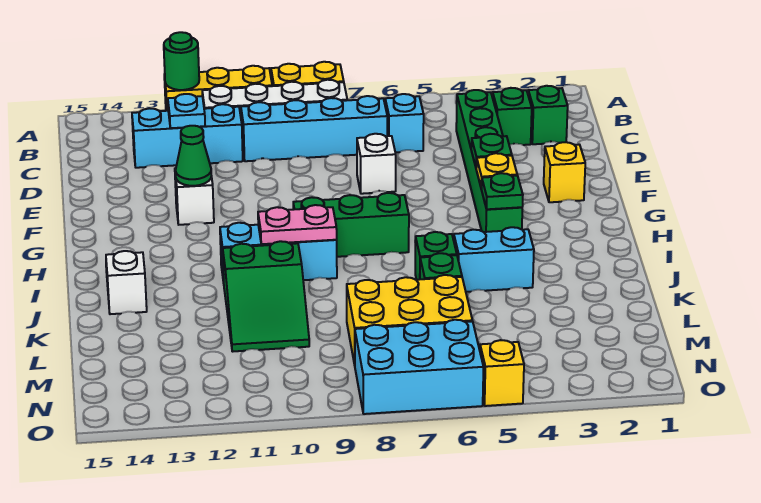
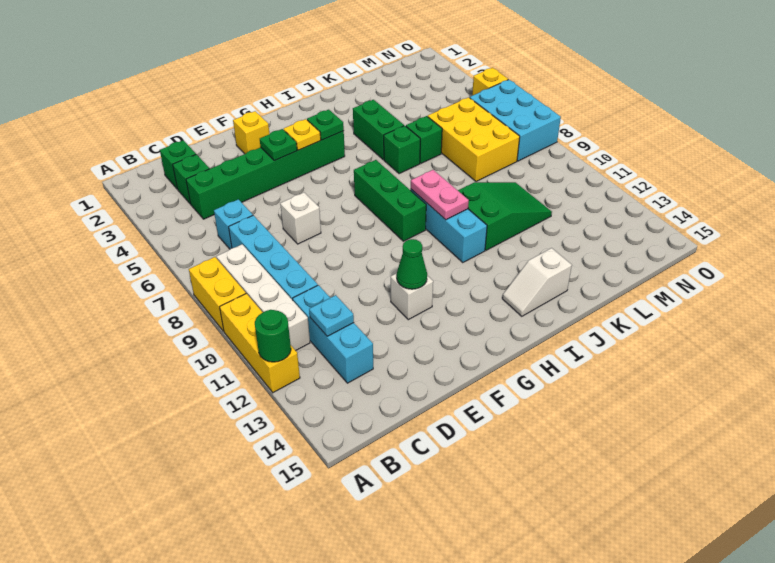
cyan 1x2 brick [454,227,534,292] -> green 1x2 brick [353,100,404,160]

